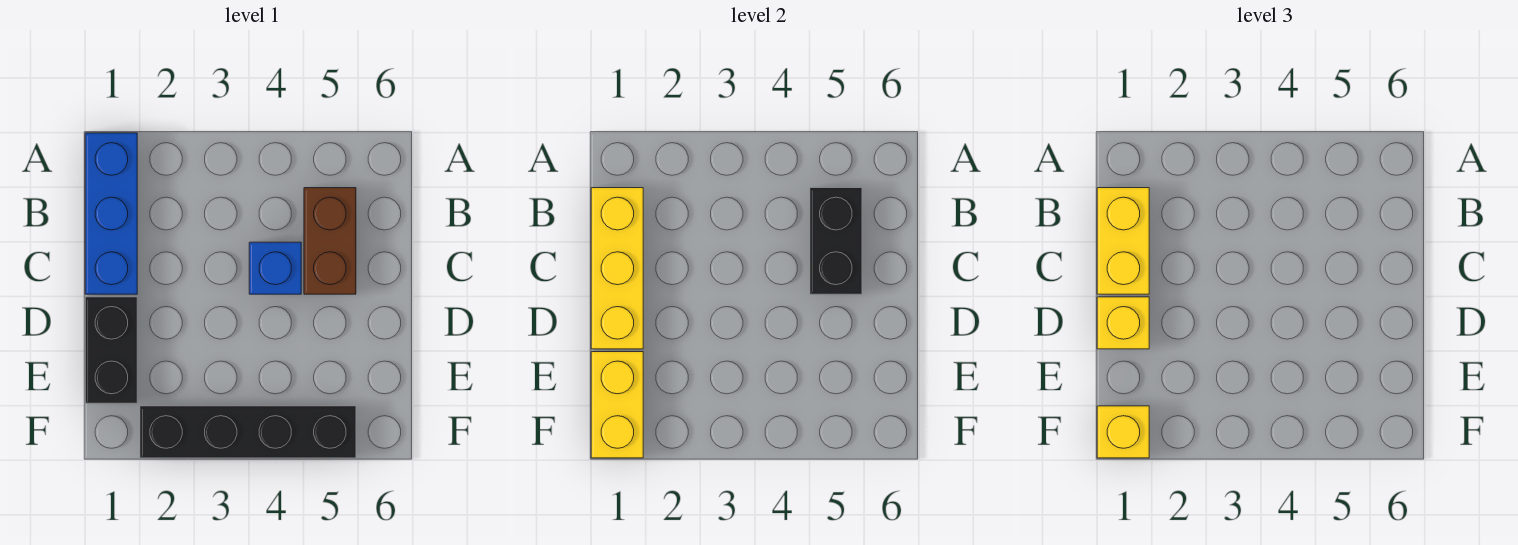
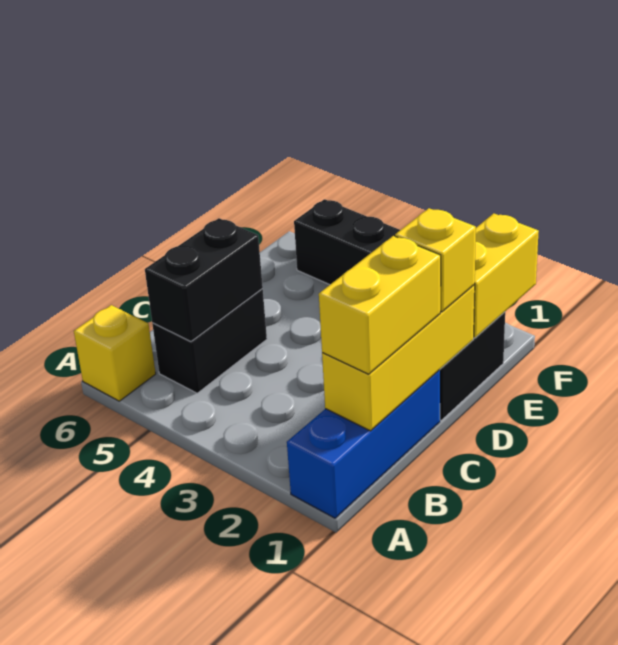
brown 1x2 brick [304,188,356,294] -> black 1x2 brick [152,289,267,393]
blue 1x1 brick [249,242,301,294] -> none
yellow 1x1 brick [1097,406,1149,458] -> yellow 1x1 brick moved to [74,305,156,401]

